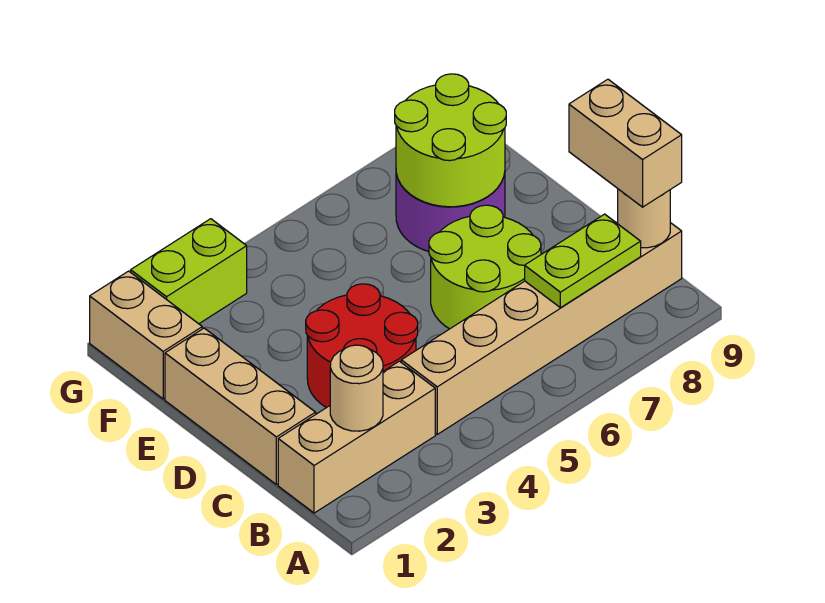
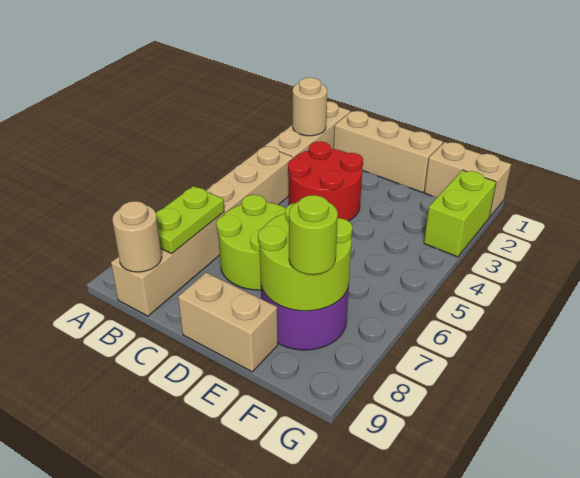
tan 1x2 brick [569,79,682,207] -> tan 1x2 brick moved to [178,273,278,372]
none -> lime 1x1 round brick [289,195,338,275]

